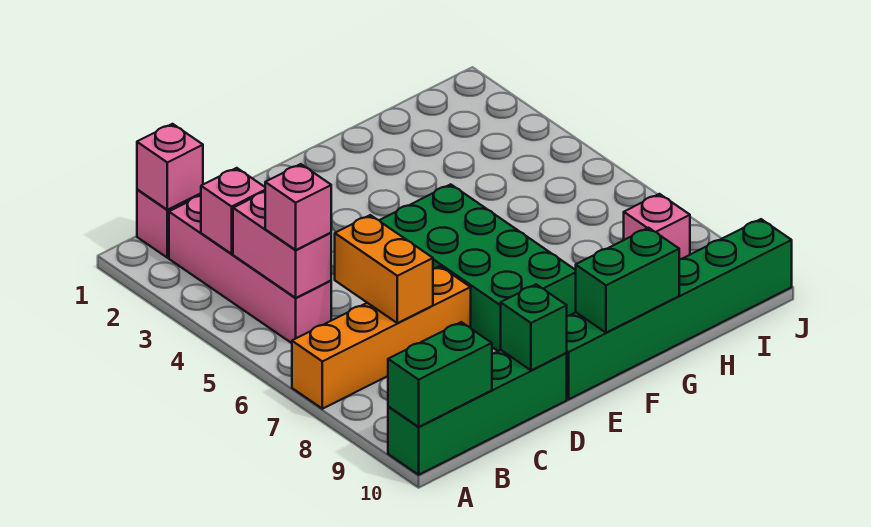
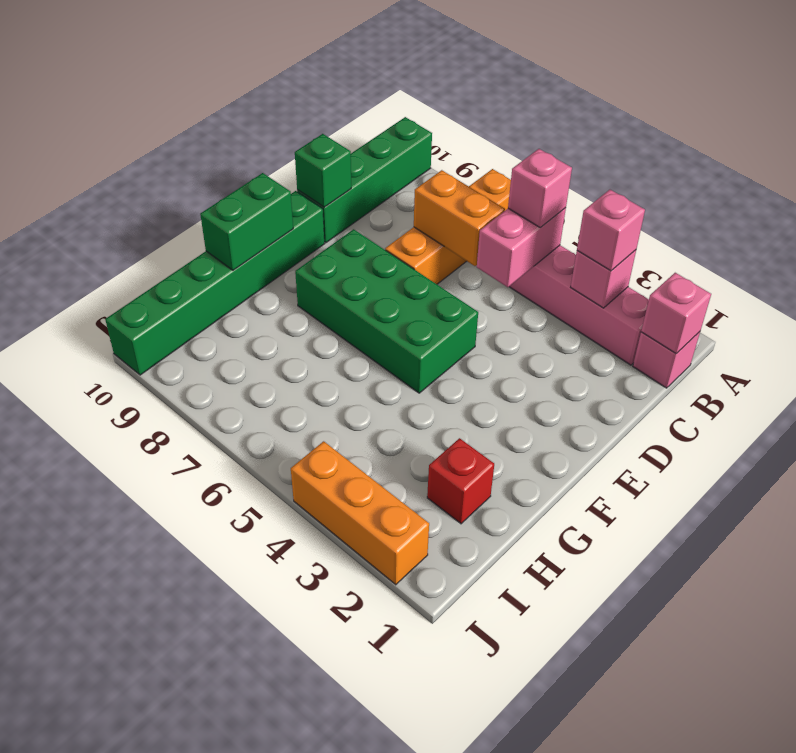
green 1x2 brick [388,322,492,427] -> none
pink 1x2 brick [233,192,331,298] -> pink 1x2 brick turned to [477,208,566,287]
none -> red 1x1 brick [427,438,494,524]
pink 1x1 brick [624,194,690,259] -> pink 1x1 brick moved to [577,190,645,271]
none -> orange 1x3 brick [291,441,429,585]

